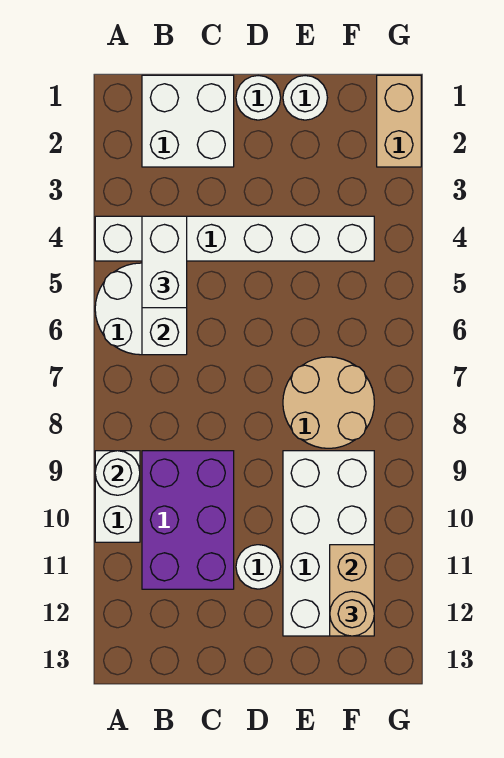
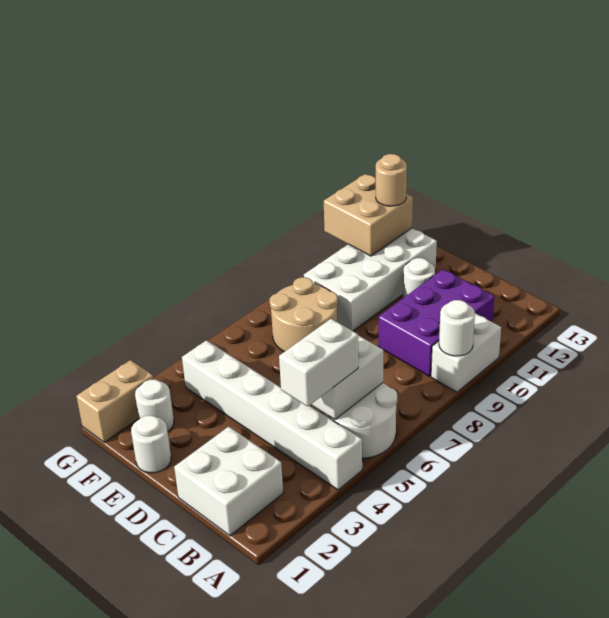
white 1x1 round brick [236,76,281,120] -> white 1x1 round brick moved to [135,379,174,431]
tan 1x2 brick [330,545,374,636] -> tan 2x2 brick [324,174,413,256]

